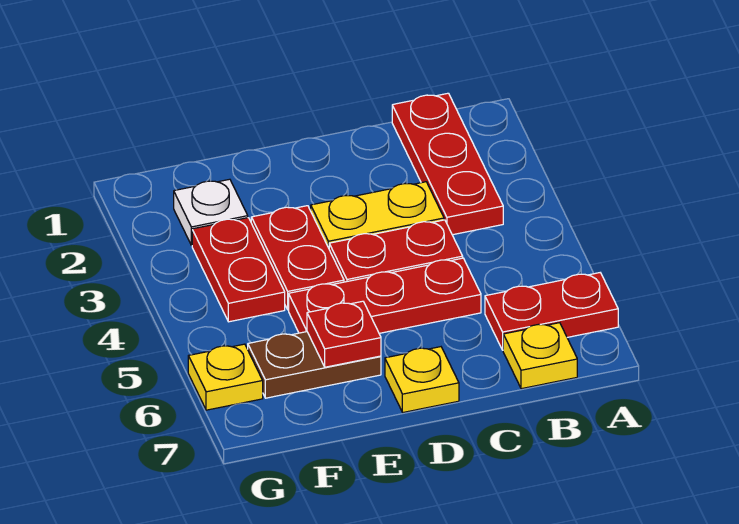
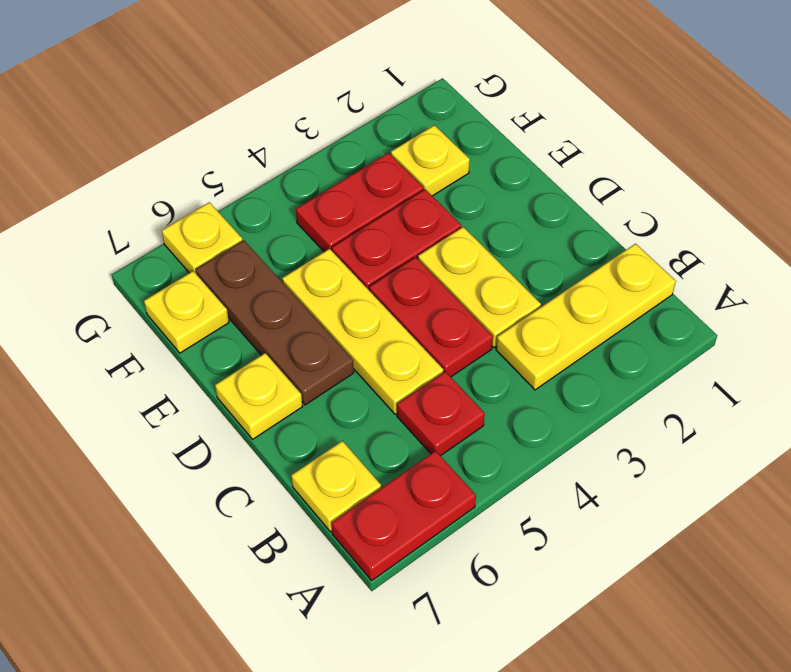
red 1x2 plate [485,273,618,350] -> red 1x2 plate turned to [332,451,476,581]
red 1x3 plate [392,93,503,235] -> yellow 1x3 plate [496,244,676,390]
red 1x3 plate [289,258,481,333] -> yellow 1x3 plate [282,249,443,414]
brown 1x2 plate [248,332,381,398] -> brown 1x3 plate [196,240,354,405]
red 1x1 plate [307,301,381,367] -> red 1x1 plate moved to [397,371,485,456]
white 1x1 plate [174,179,248,245] -> yellow 1x1 plate [391,125,470,196]
none -> yellow 1x1 plate [144,271,229,353]

